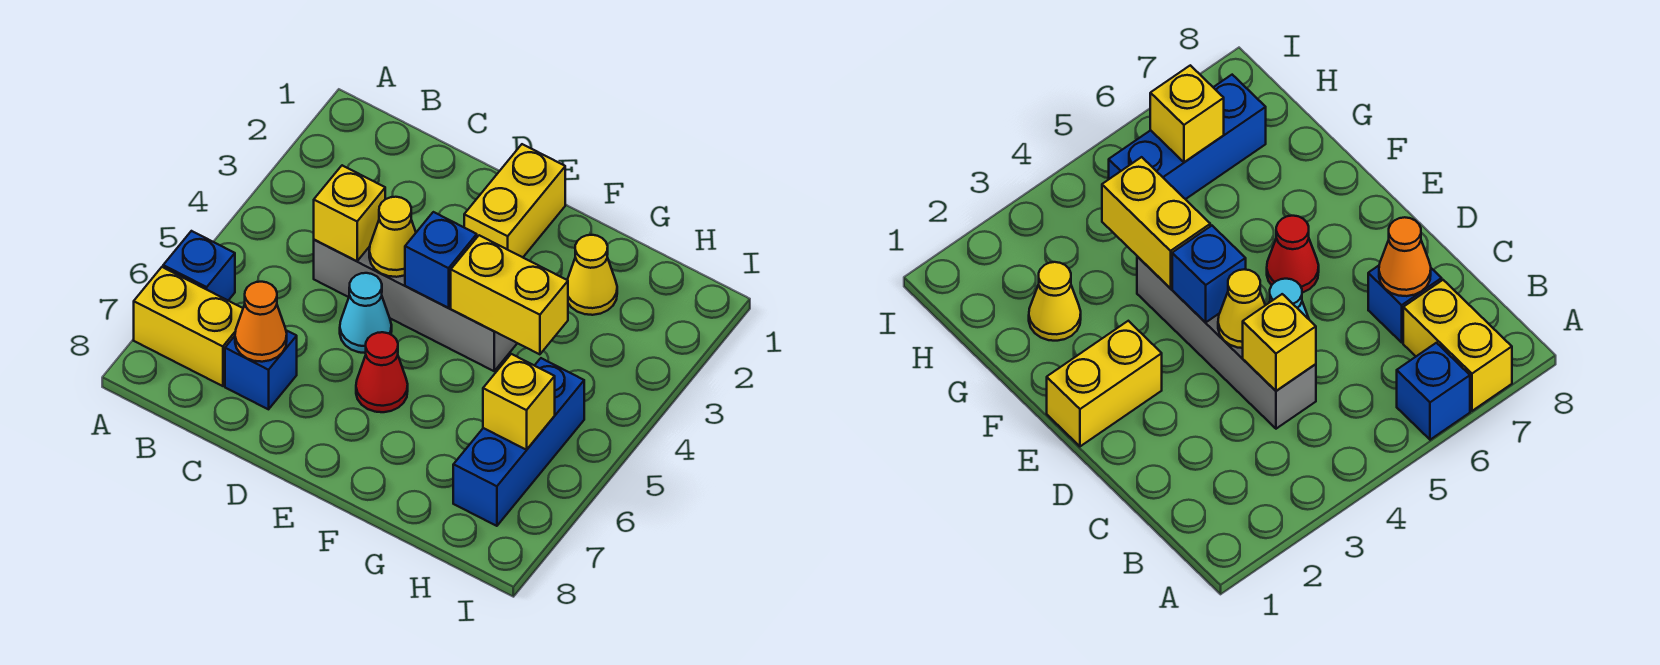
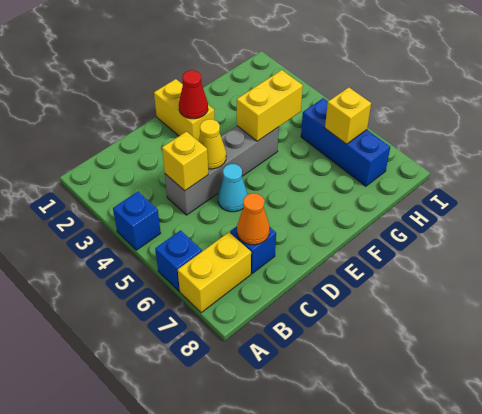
blue 1x1 brick [405,212,477,308] -> blue 1x1 brick moved to [113,192,161,250]
red 1x1 cone [356,332,408,412] -> red 1x1 cone moved to [179,70,208,119]
yellow 1x1 cone [567,235,617,315] -> none

